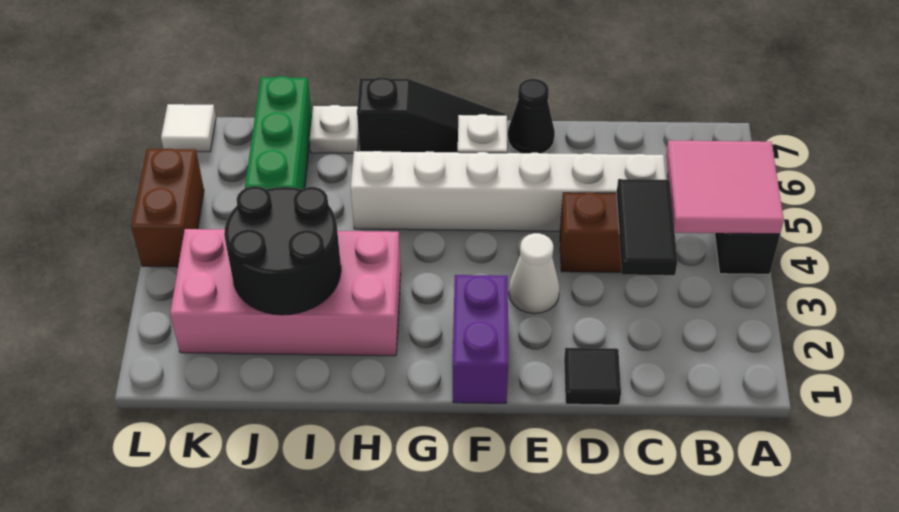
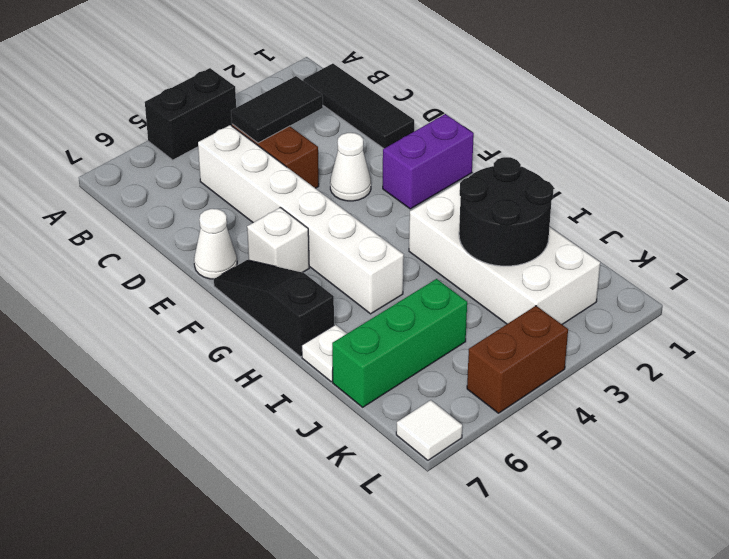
pink 2x2 tile [666,140,784,234] -> none
black 1x1 tile [564,348,621,405] -> black 1x3 tile [303,64,414,149]
black 1x1 cone [508,79,555,153] -> white 1x1 cone [194,209,237,279]
pink 2x4 brick [170,229,401,356] -> white 2x4 brick [409,177,600,324]

